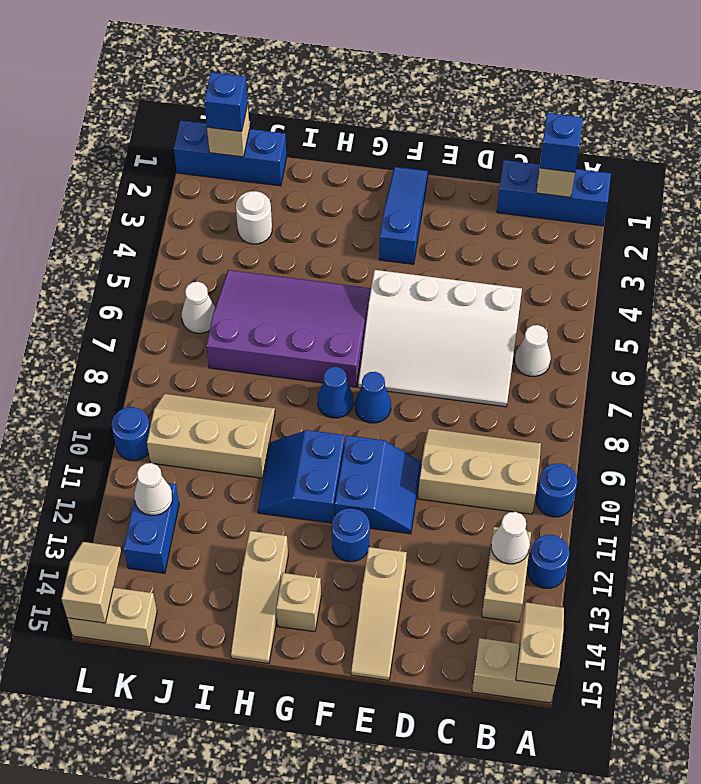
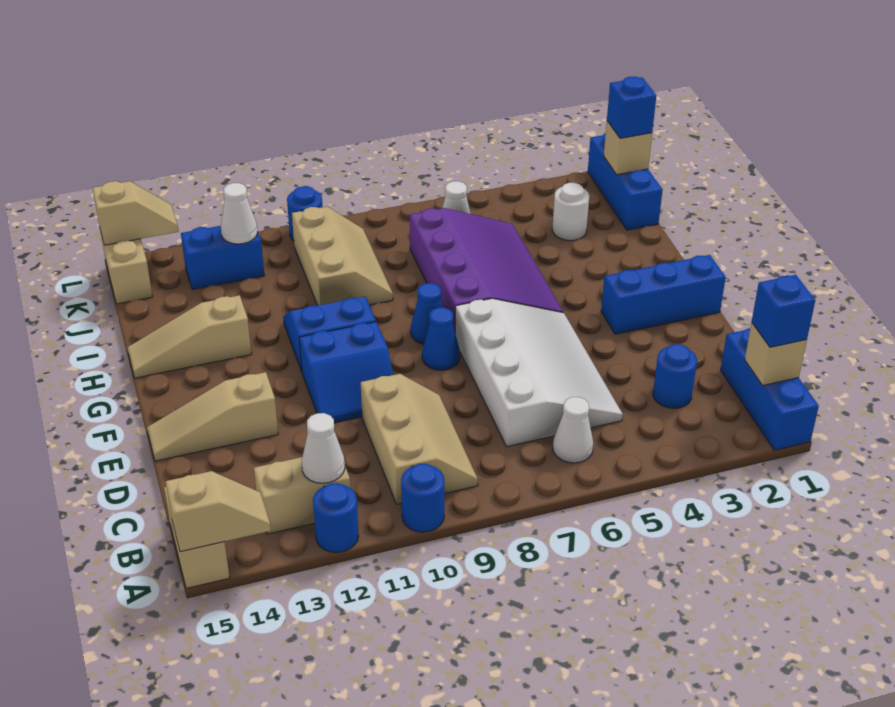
white 3x4 slope [358,270,522,407] -> white 3x4 slope turned to [455,298,623,447]
blue 1x3 slope [379,167,428,264] -> blue 1x3 brick [601,255,726,334]
blue 1x1 round brick [332,508,370,562] -> blue 1x1 round brick moved to [653,344,697,408]
tan 1x1 brick [276,573,321,632] -> none

